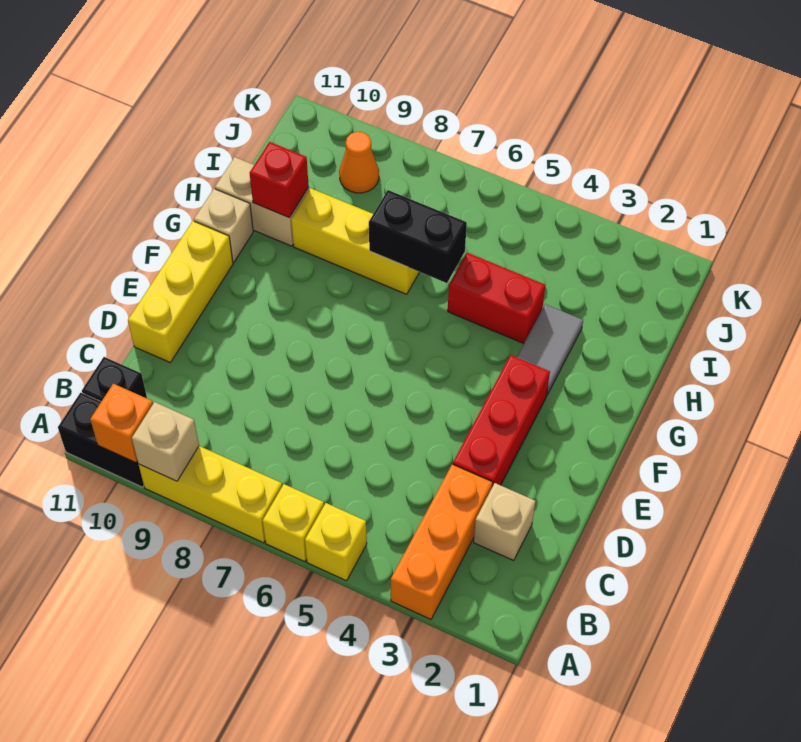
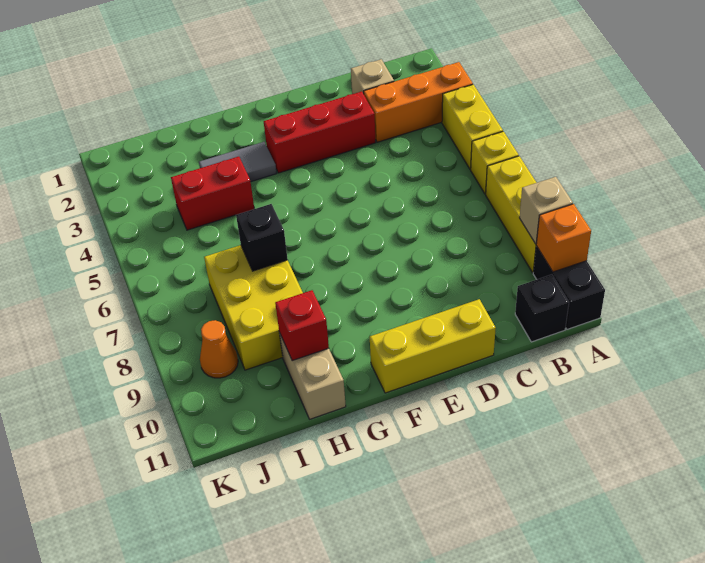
yellow 1x1 brick [305,503,367,581] -> yellow 1x2 brick [442,84,503,169]
tan 1x1 brick [194,189,253,262] -> none
red 1x2 brick [448,253,545,344] -> red 1x2 brick turned to [171,157,254,230]
black 1x2 brick [369,190,467,283] -> black 1x1 brick [236,204,288,271]
yellow 1x3 brick [291,188,419,294] -> yellow 2x3 brick [204,245,303,370]

